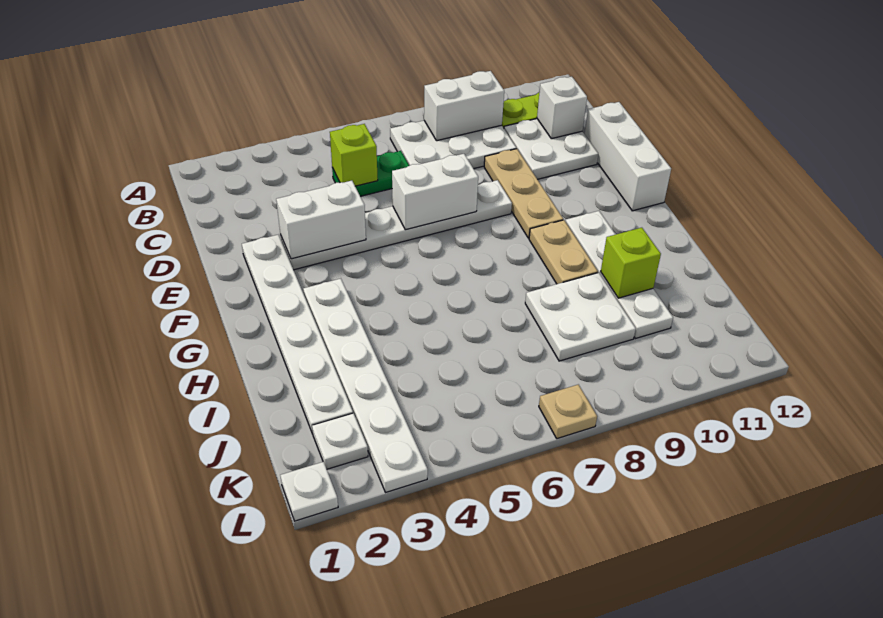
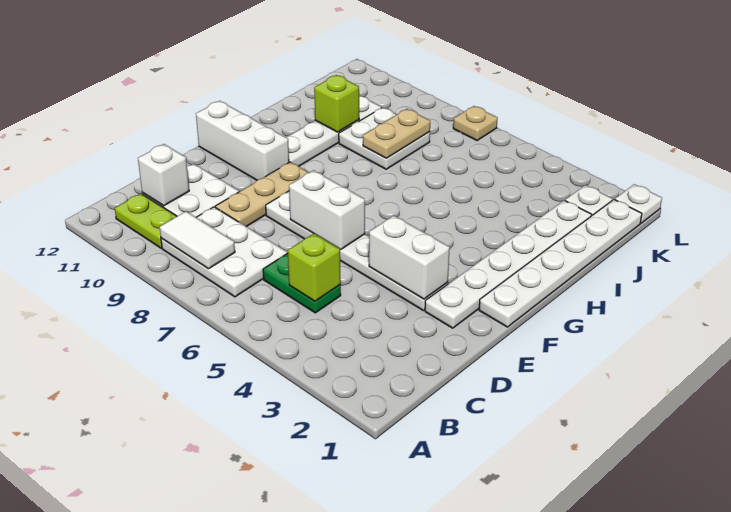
white 1x2 brick [424,71,504,141] -> white 1x2 tile [160,211,235,269]
white 1x3 brick [585,102,671,211] -> white 1x3 brick turned to [196,101,289,180]
white 1x6 plate [303,279,428,492] -> white 1x6 plate moved to [479,200,642,327]
tan 1x2 plate [529,220,598,284] -> tan 1x2 plate moved to [363,109,430,158]

